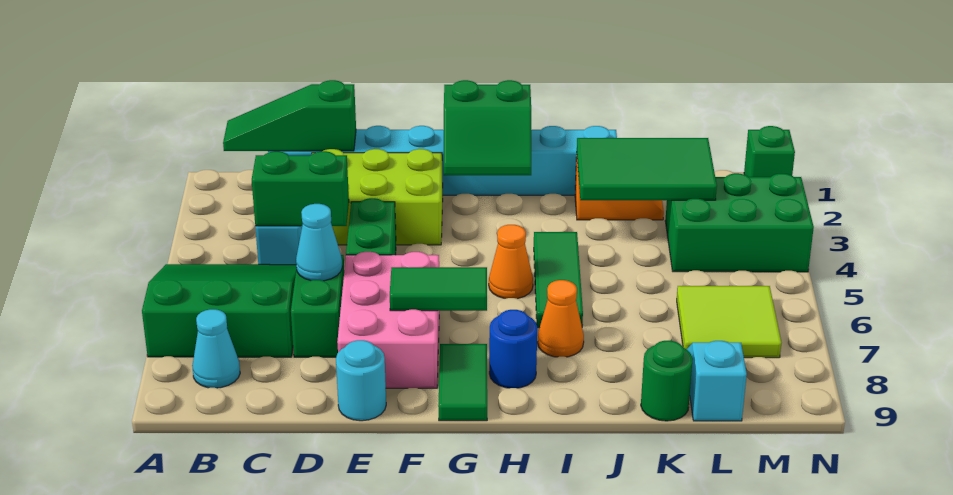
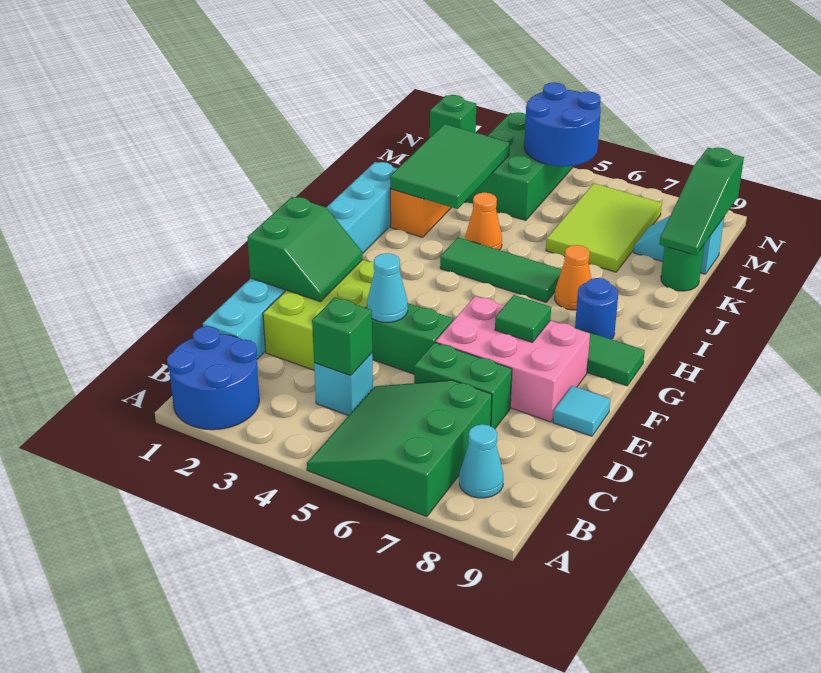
none -> blue 2x2 round brick [167,326,259,430]
green 1x3 slope [223,80,356,151] -> green 1x3 slope moved to [660,148,744,255]
green 1x2 brick [252,151,349,226] -> green 1x1 brick [312,297,372,376]
cyan 1x1 cone [296,204,342,281] -> cyan 1x1 cone moved to [367,253,408,322]
cyan 1x1 round brick [336,340,386,421] -> cyan 1x1 tile [553,386,610,436]
green 1x2 tile [390,267,487,311] -> green 1x1 tile [495,295,551,342]
green 2x2 slope [444,80,531,175] -> green 2x2 slope moved to [247,197,363,302]
orange 1x1 cone [489,225,533,299] -> orange 1x1 cone moved to [465,192,502,250]
lime 2x2 tile [677,286,781,358] -> lime 2x3 tile [546,183,662,272]
none -> blue 2x2 round brick [524,82,601,167]

